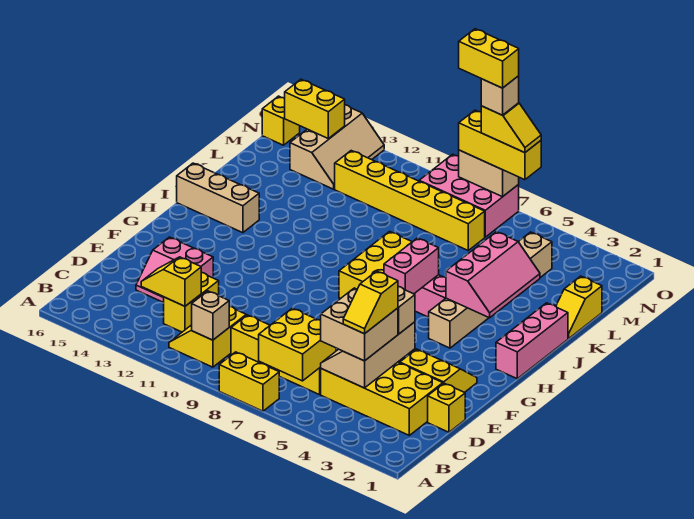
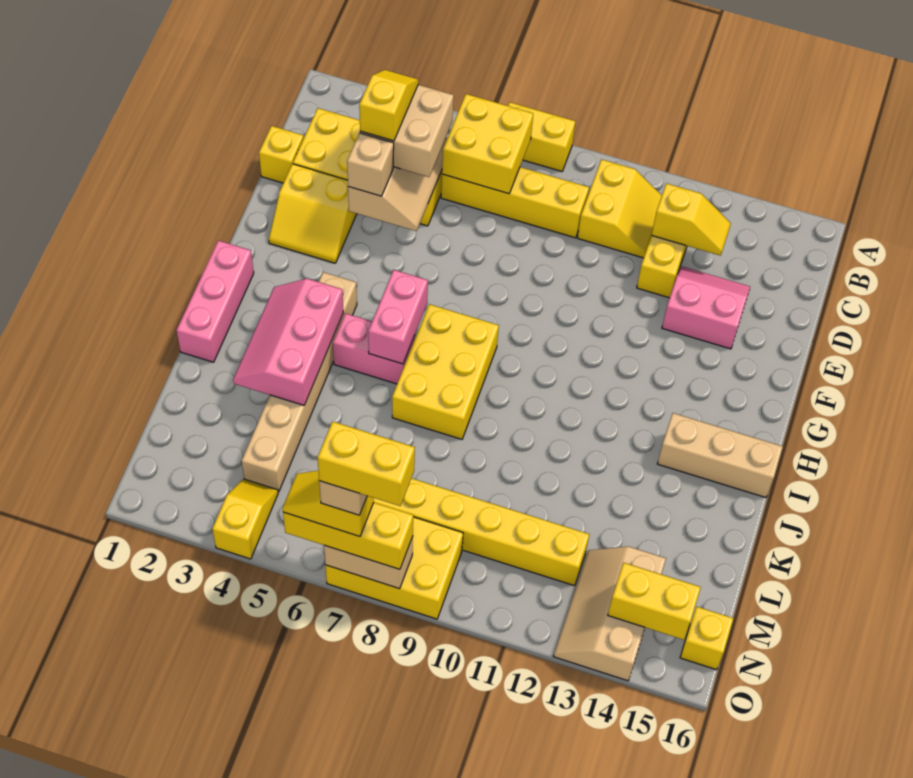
tan 1x1 brick [192,291,229,340] -> none
yellow 1x2 slope [556,276,602,339] -> yellow 1x2 slope moved to [212,479,278,559]
pink 2x3 brick [419,154,519,237] -> yellow 2x3 brick [325,517,463,619]

